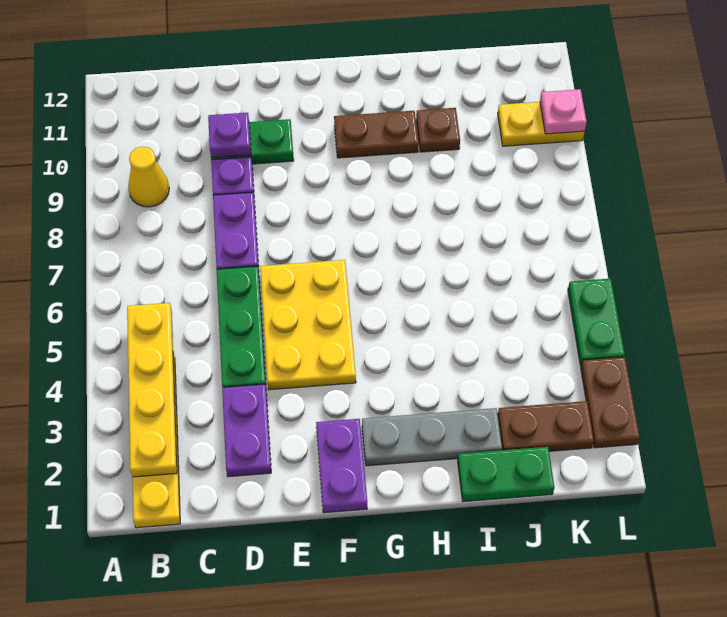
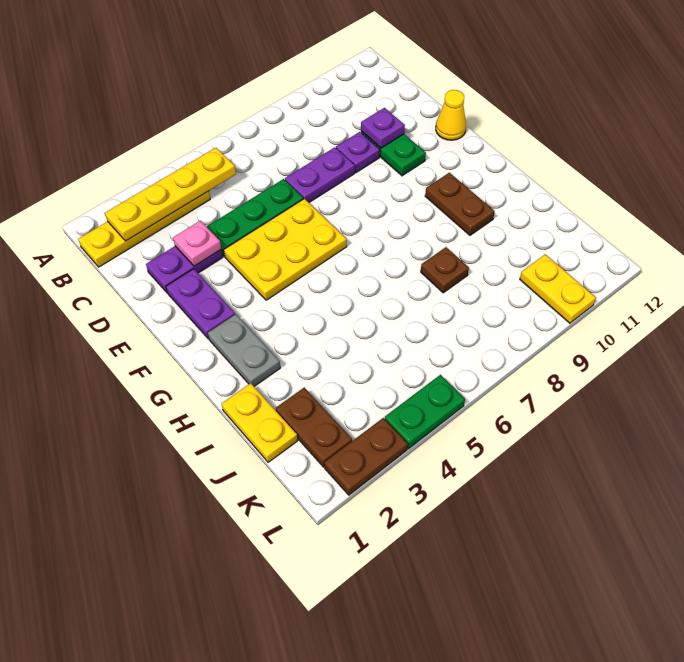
yellow 1x1 cone [128,147,169,207] -> yellow 1x1 cone moved to [436,90,466,140]
purple 1x2 plate [316,419,367,513] -> purple 1x2 plate turned to [166,269,235,339]
grey 1x3 plate [362,408,502,466] -> grey 1x2 plate [208,314,280,386]
green 1x2 plate [458,447,554,502] -> yellow 1x2 plate [222,383,297,462]
brown 1x1 plate [416,108,460,152] -> brown 1x1 plate moved to [421,247,469,293]
pink 1x1 plate [540,89,587,134] -> pink 1x1 plate moved to [173,221,221,266]

